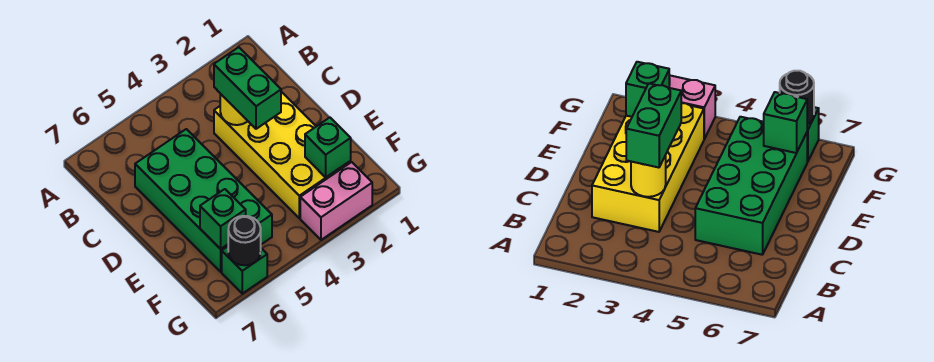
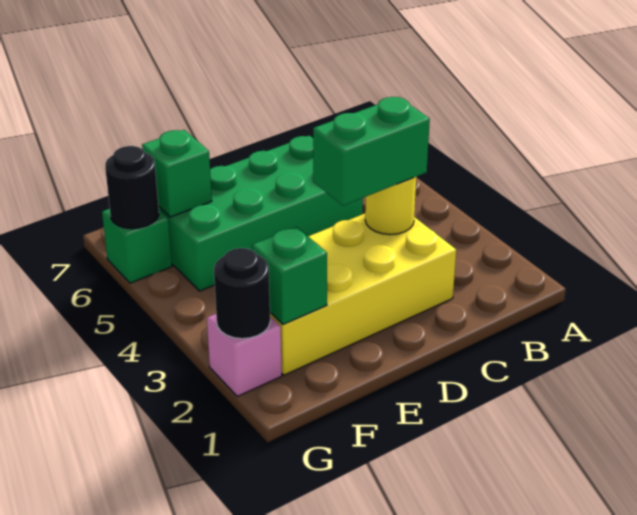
pink 1x2 brick [300,162,372,240] -> pink 1x1 brick [207,314,282,396]
none -> black 1x1 round brick [214,248,270,339]

